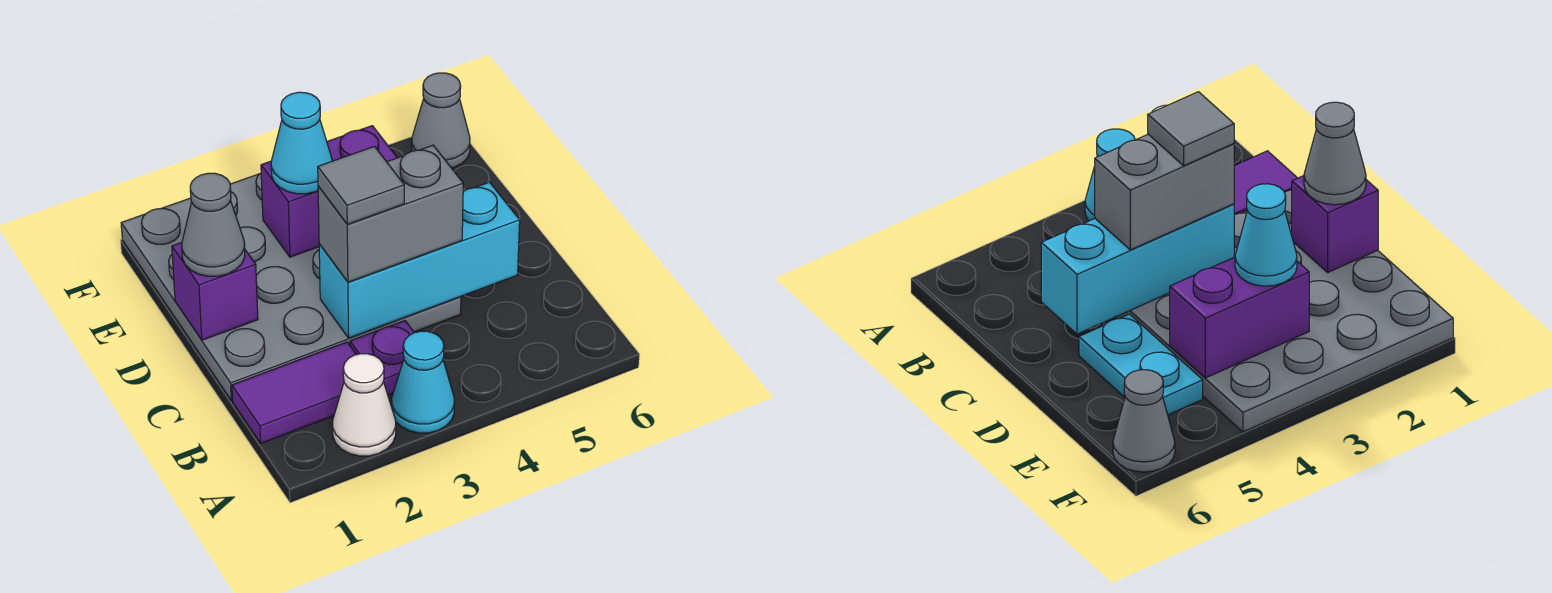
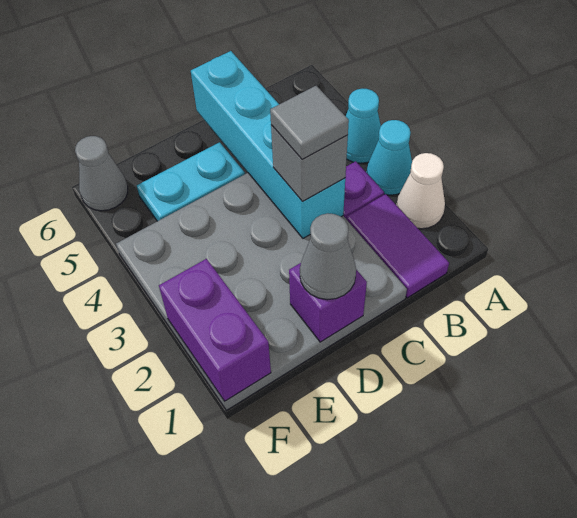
cyan 1x3 brick [319,182,520,338] -> cyan 1x4 brick [191,51,345,238]
grey 1x2 brick [318,145,463,282] -> grey 1x1 brick [271,125,348,201]
purple 1x2 brick [261,126,397,257] -> purple 1x2 brick moved to [159,259,271,401]
cyan 1x1 cone [271,92,332,194] -> cyan 1x1 cone moved to [346,89,381,163]

